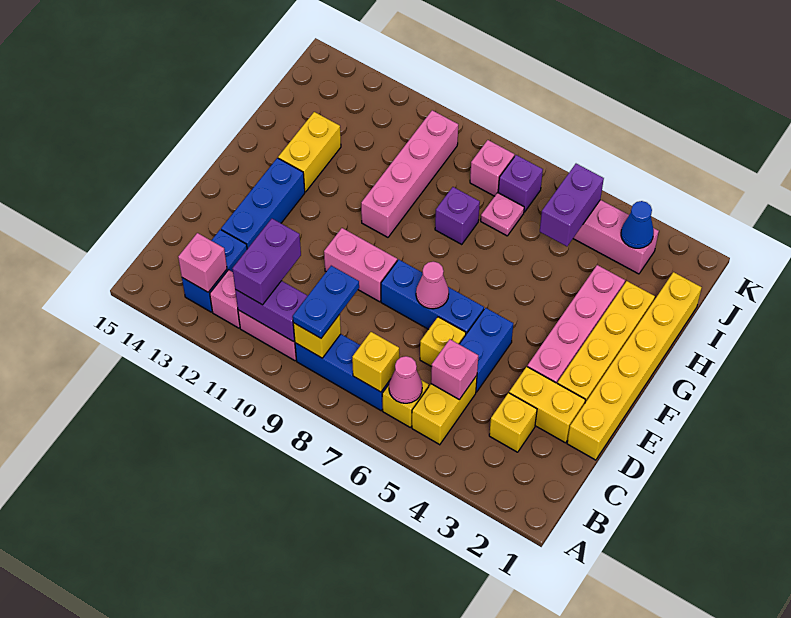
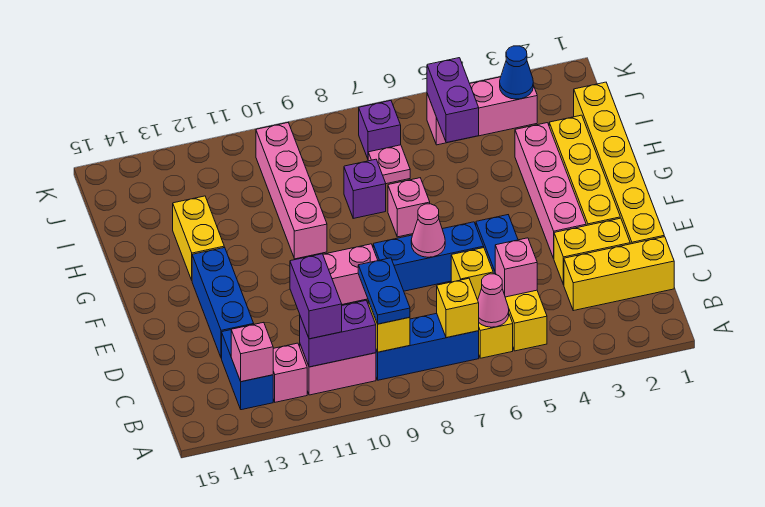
yellow 1x1 brick [489,393,537,452] -> yellow 1x3 brick [564,237,674,311]
pink 1x1 brick [470,140,514,196] -> pink 1x1 brick moved to [388,178,430,237]

